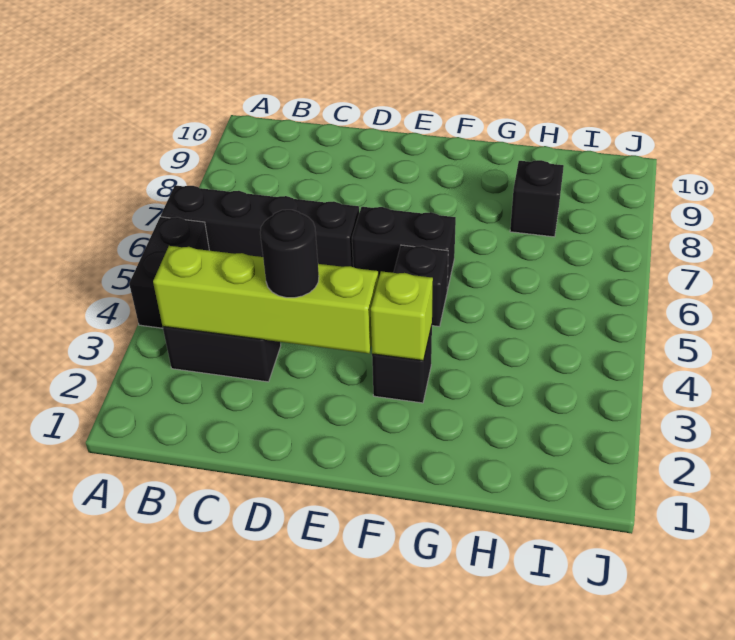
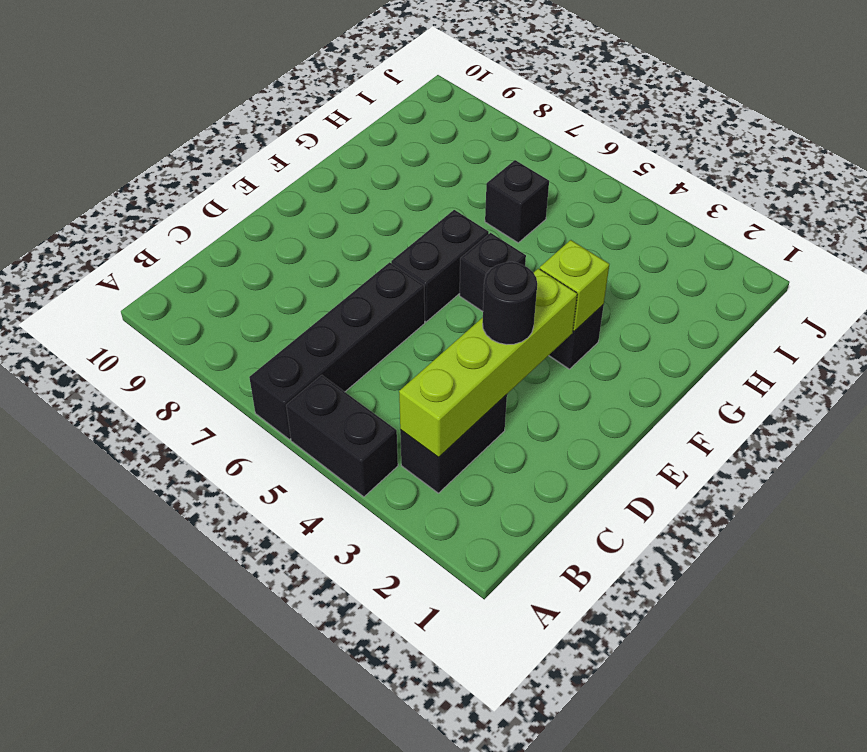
black 1x1 brick [510,160,564,237] -> black 1x1 brick moved to [485,160,549,243]

